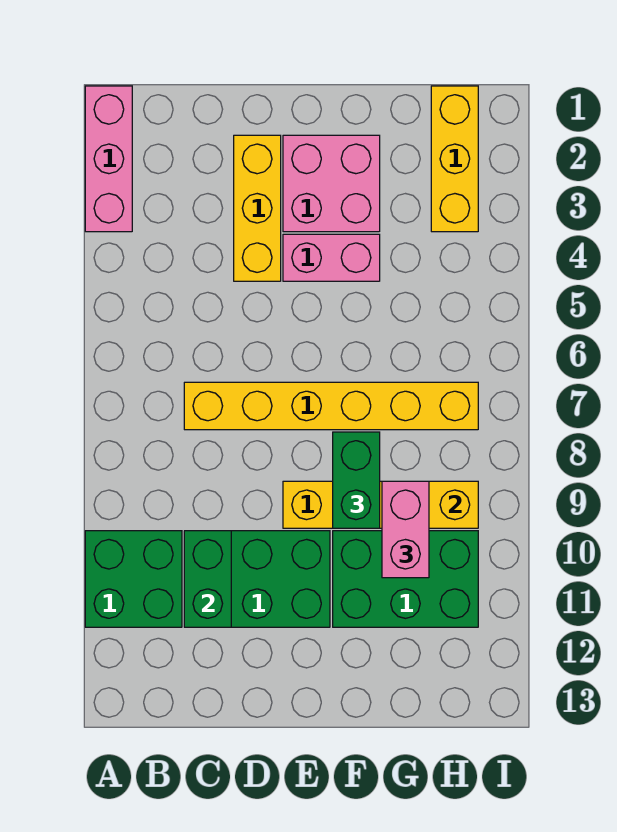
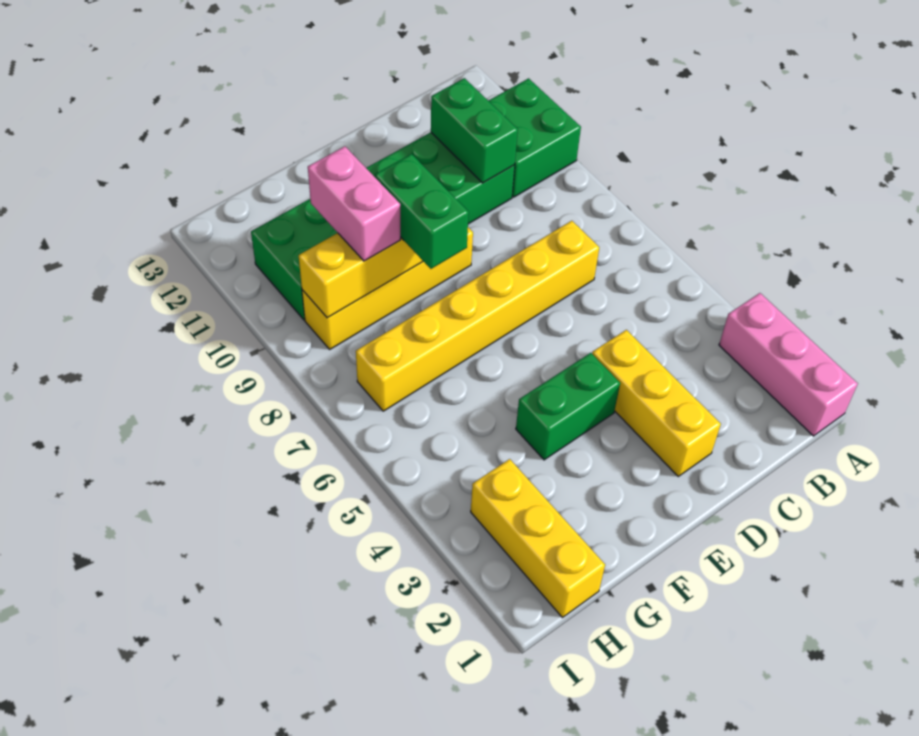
pink 2x2 brick [283,135,380,232] -> none
pink 1x2 brick [283,234,380,281] -> green 1x2 brick [516,353,620,460]

